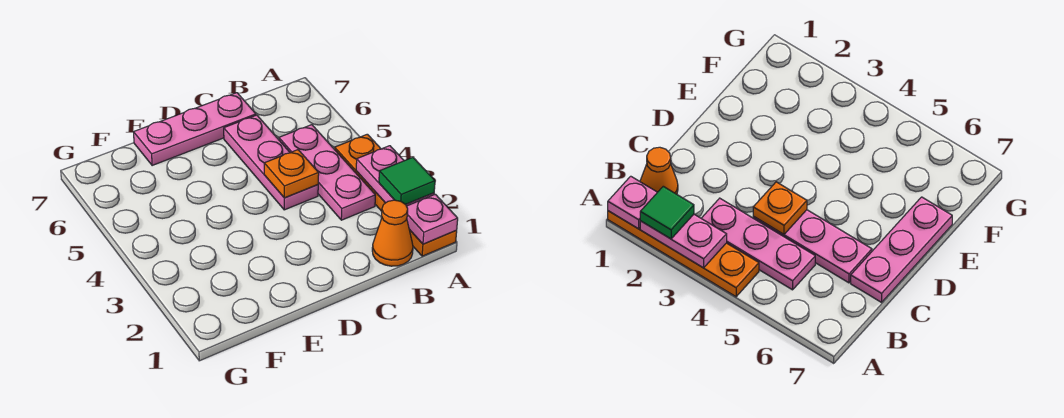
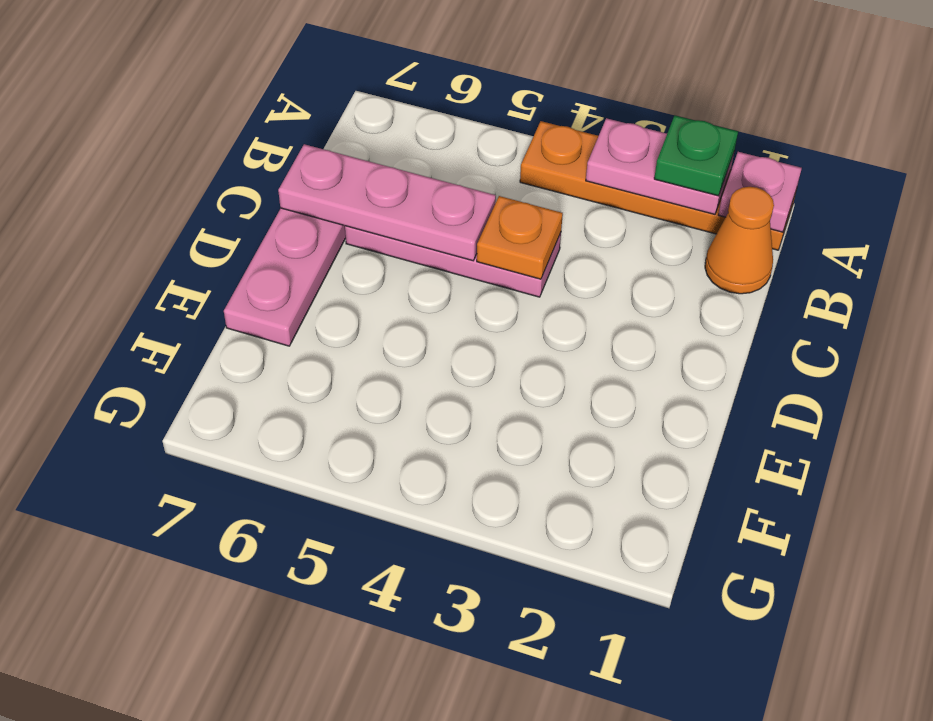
green 1x1 tile [379,157,435,204] -> green 1x1 plate [654,116,738,196]
pink 1x3 plate [279,125,375,220] -> pink 1x3 plate moved to [278,144,496,261]

